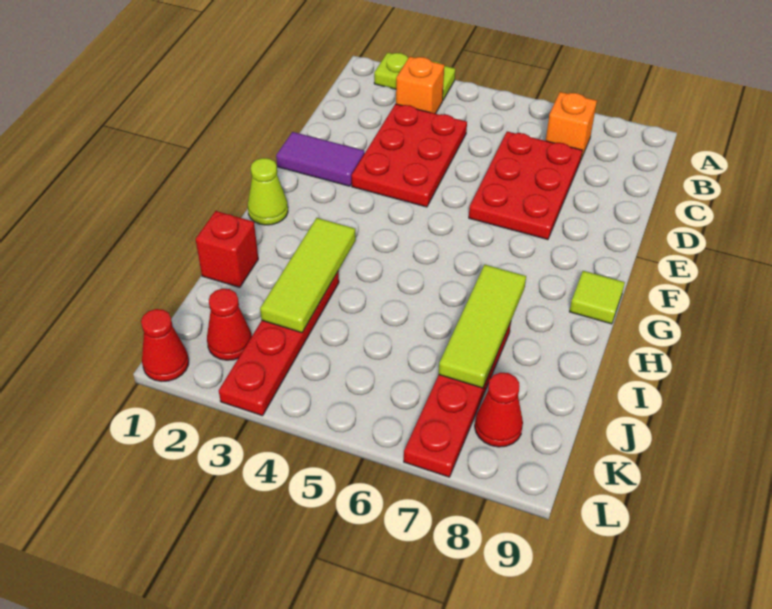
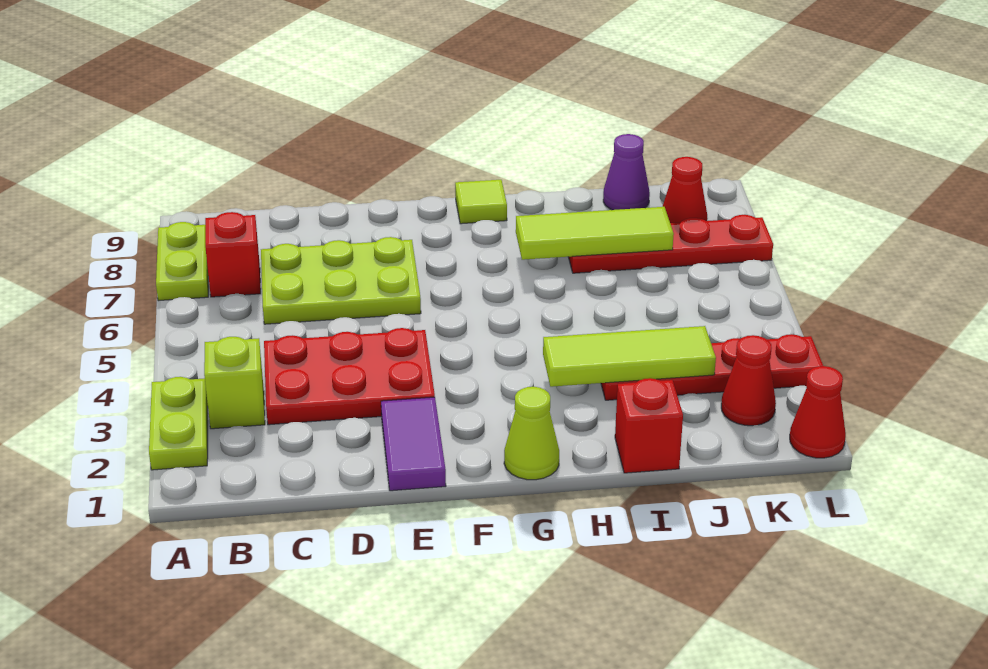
none -> lime 1x2 plate [156,222,208,301]
orange 1x1 brick [396,57,444,114] -> lime 1x1 brick [204,337,265,429]
orange 1x1 brick [546,92,597,159] -> red 1x1 brick [205,212,261,297]
red 2x3 plate [469,131,582,240] -> lime 2x3 plate [261,237,421,324]
none -> purple 1x1 cone [603,134,650,210]

